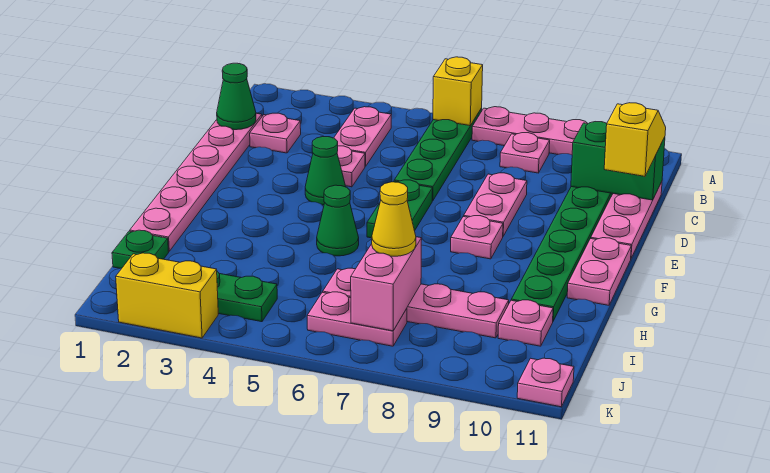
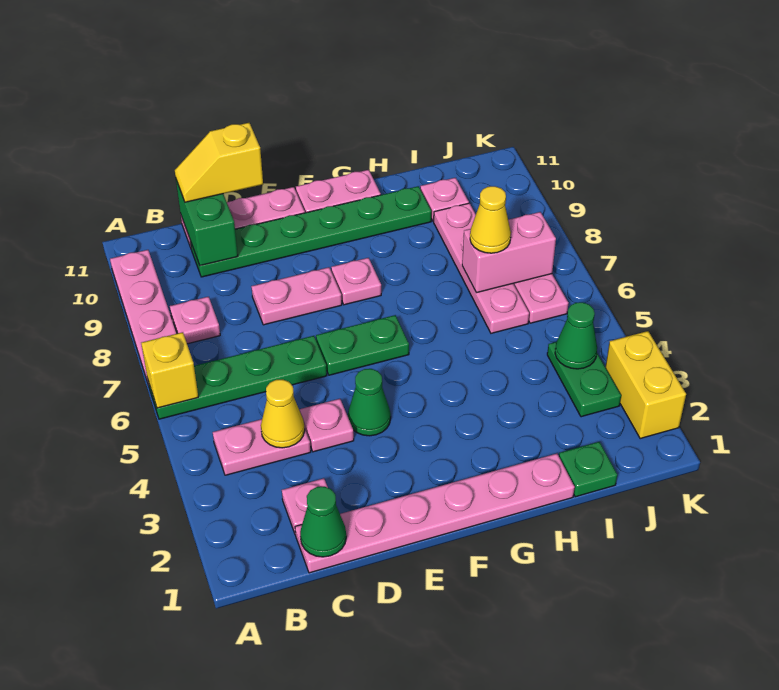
none -> yellow 1x1 cone [261,379,305,448]
green 1x1 cone [317,185,359,256] -> green 1x1 cone moved to [555,302,597,369]
pink 1x1 plate [517,358,574,407] -> none

